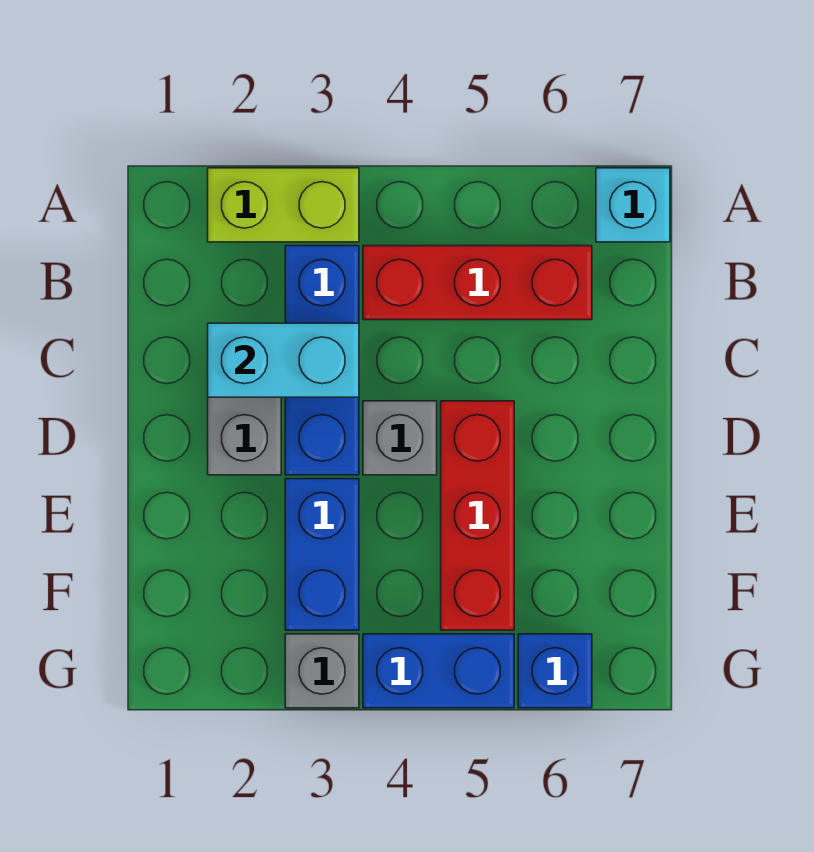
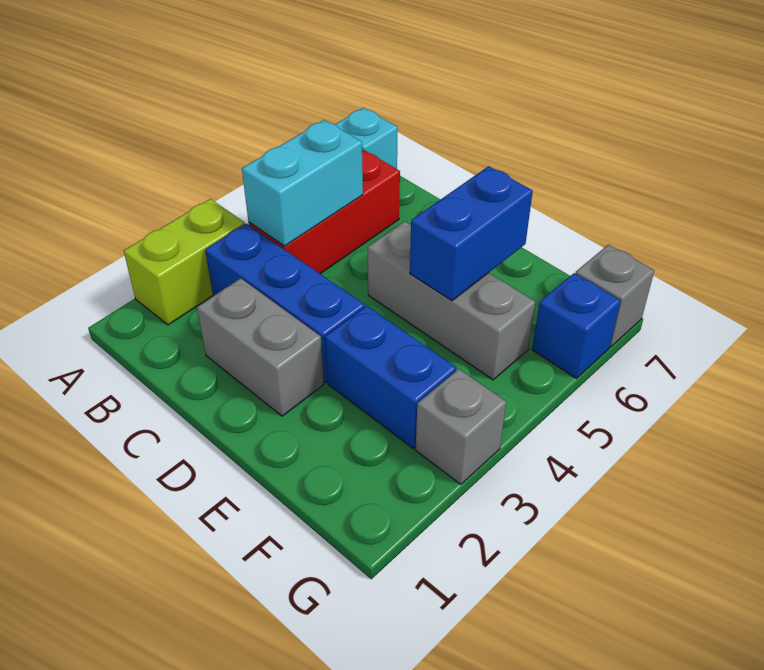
cyan 1x2 brick [208,323,359,397] -> cyan 1x2 brick moved to [242,120,363,246]
grey 1x1 brick [363,401,437,475] -> grey 1x1 brick moved to [575,245,654,347]
red 1x3 brick [441,401,514,630] -> grey 1x3 brick [368,221,535,380]
blue 1x2 brick [363,634,514,708] -> blue 1x2 brick moved to [410,166,533,301]

